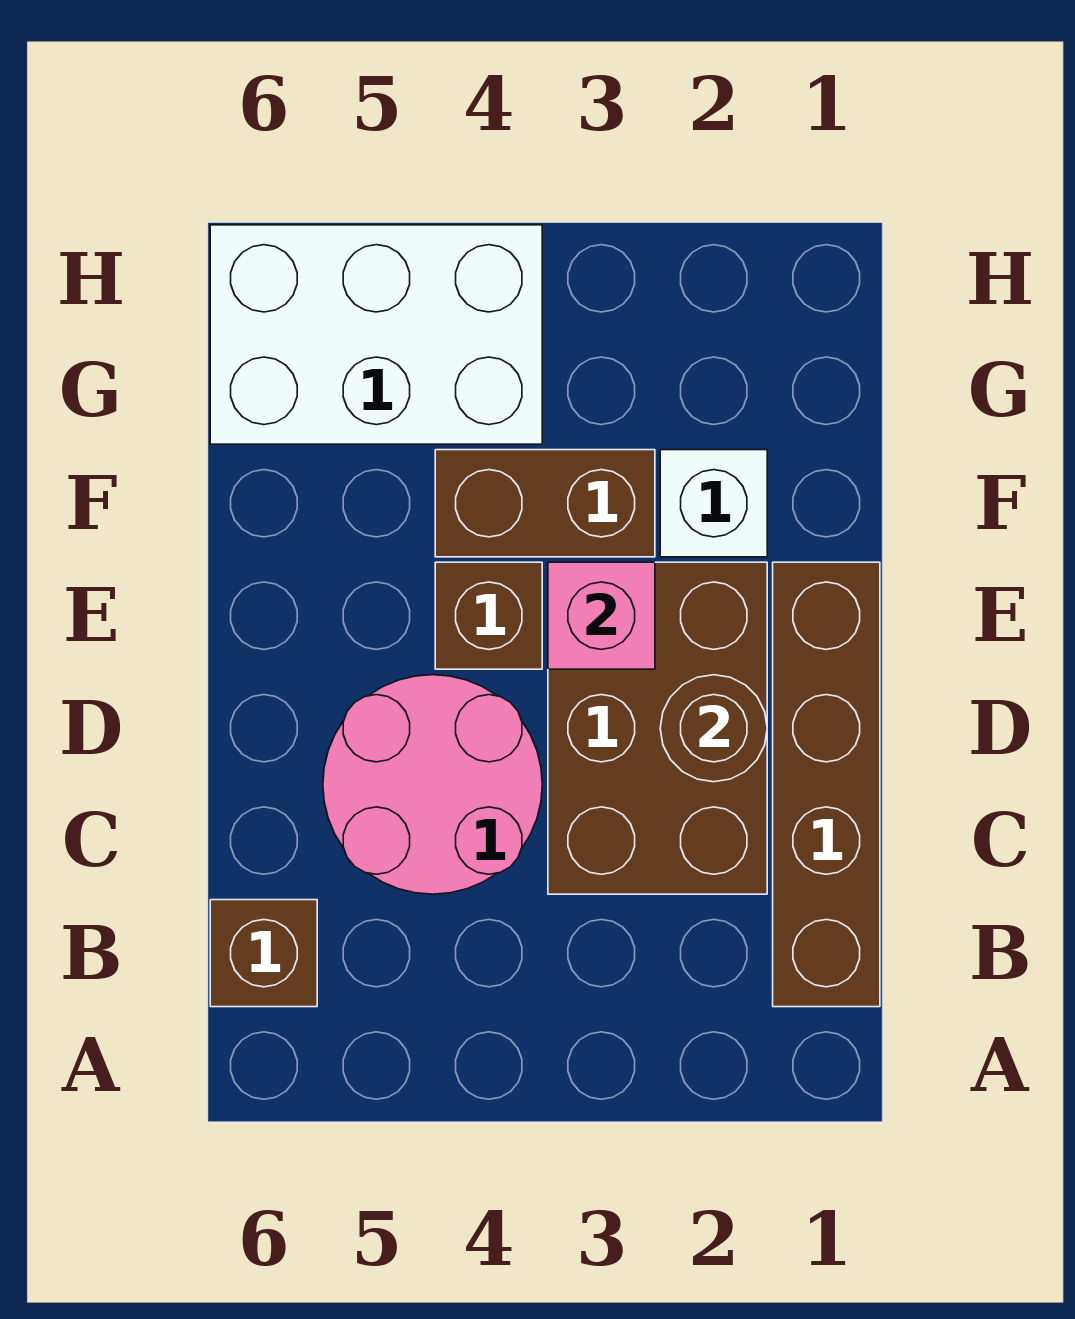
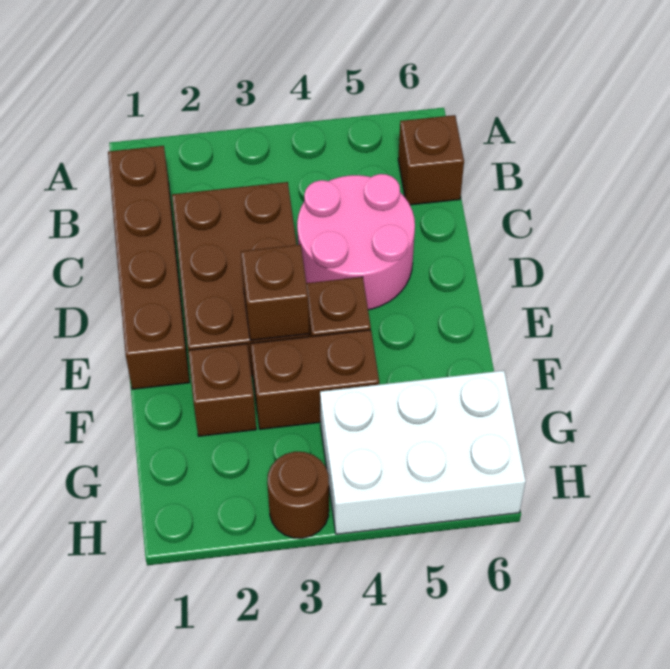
brown 1x1 round brick [660,675,767,782] -> brown 1x1 round brick moved to [267,452,329,538]
pink 1x1 brick [548,562,655,669] -> brown 1x1 brick [241,245,309,340]
white 1x1 brick [660,450,767,557] -> brown 1x1 brick [188,344,256,436]

